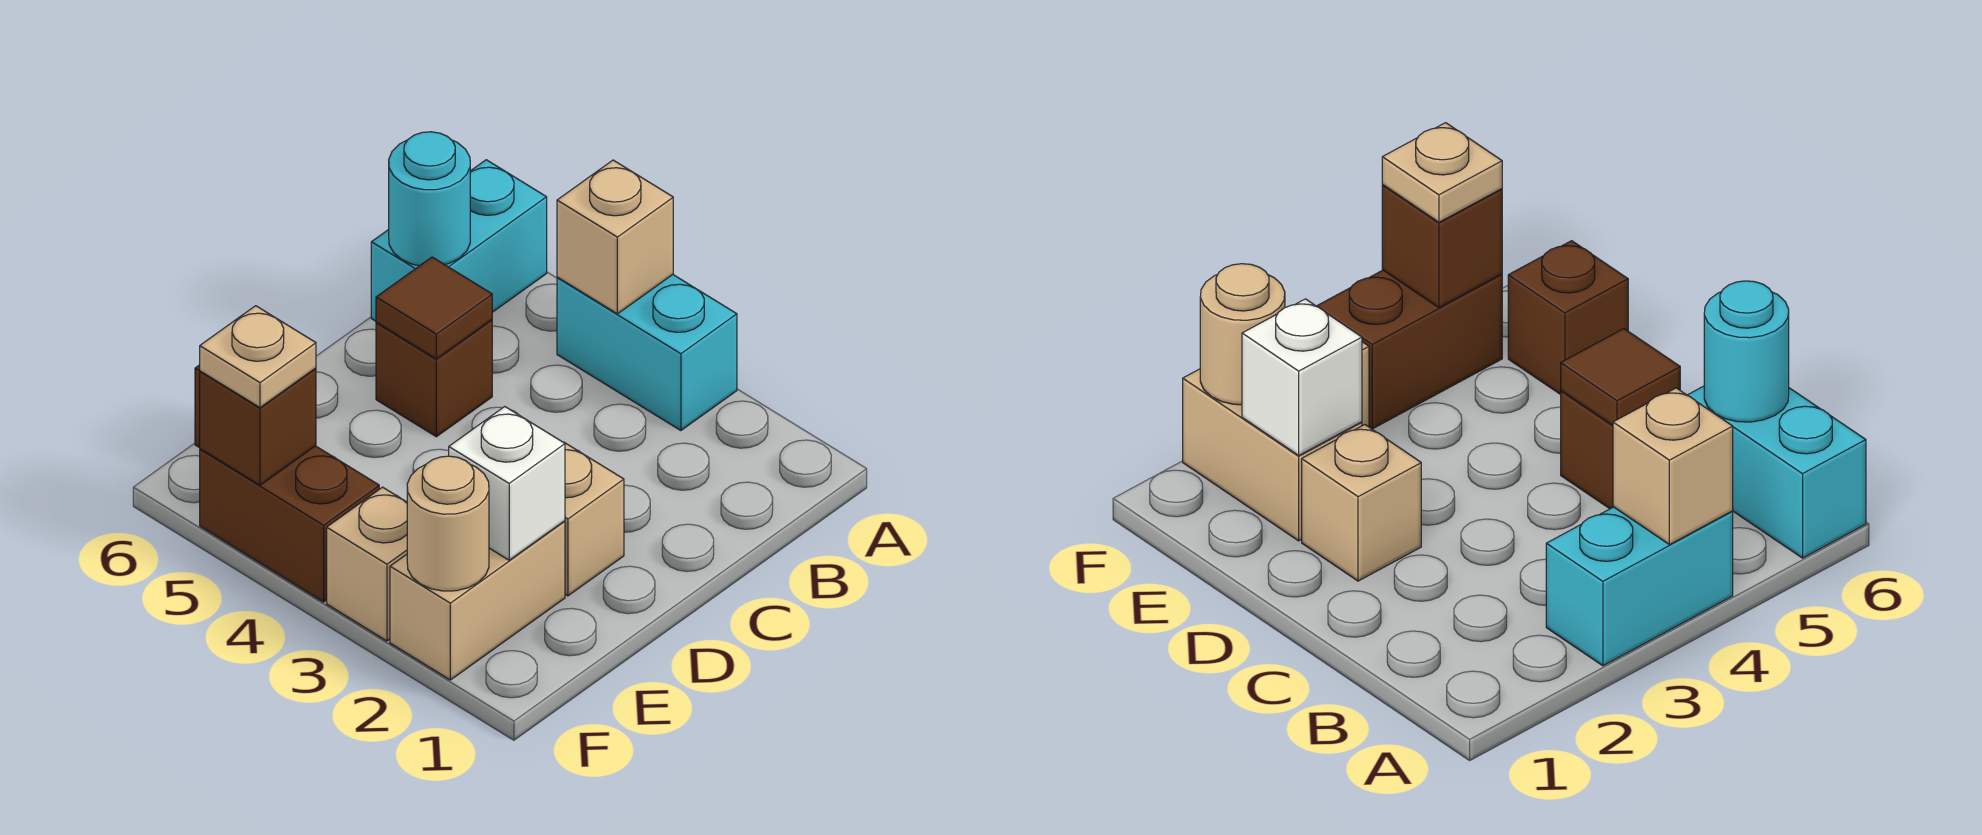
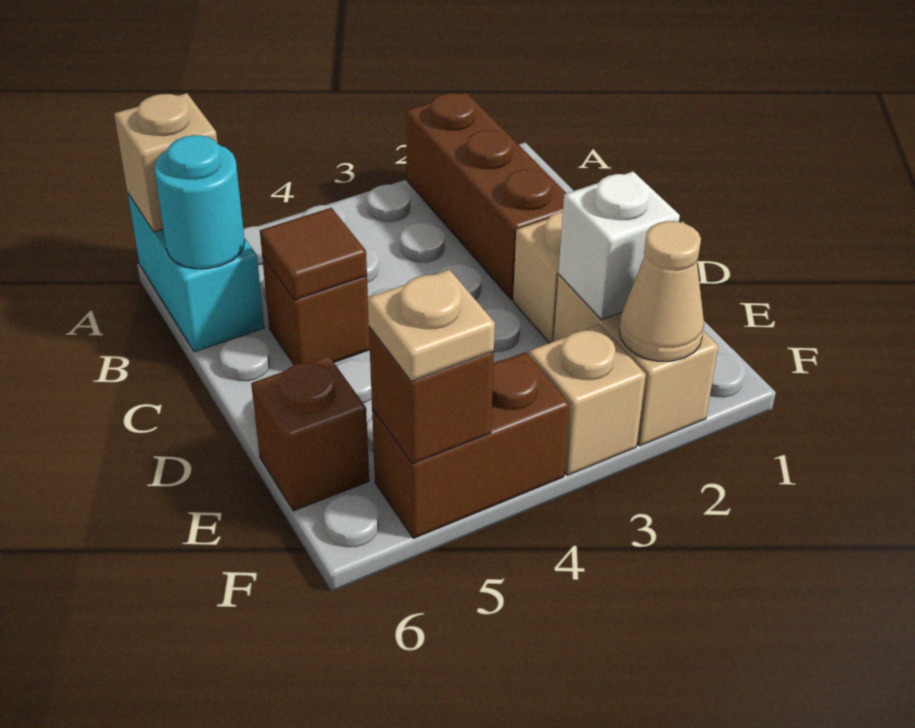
none -> brown 1x3 brick [406,92,566,299]
cyan 1x2 brick [557,275,737,430] -> none
tan 1x1 brick [557,160,673,314] -> tan 1x1 brick moved to [114,93,218,232]
tan 1x1 round brick [407,456,489,591] -> tan 1x1 cone [619,221,704,361]

